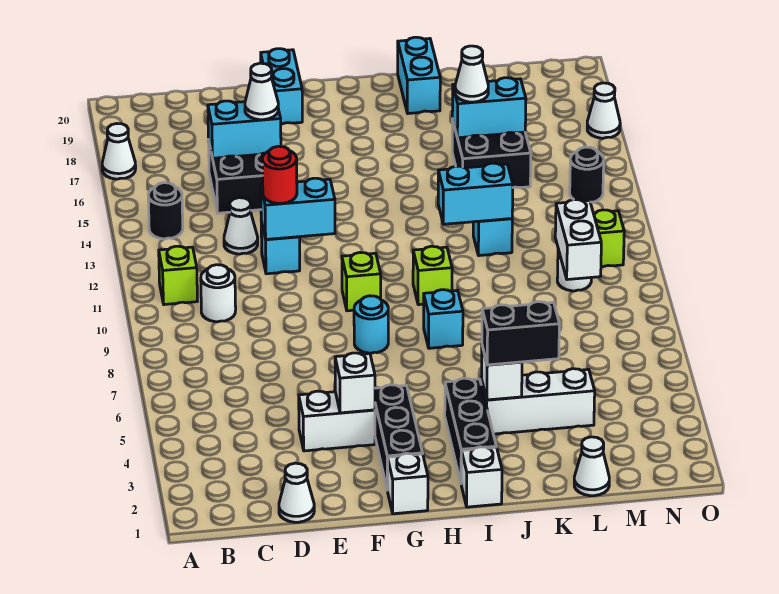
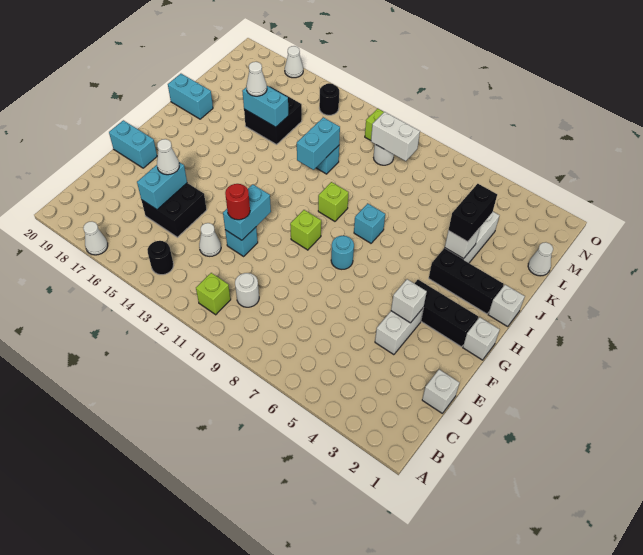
white 1x1 cone [279,463,314,522] -> white 1x1 brick [422,370,460,413]
cyan 1x2 brick [452,78,526,138] -> cyan 1x2 brick turned to [242,86,289,127]

